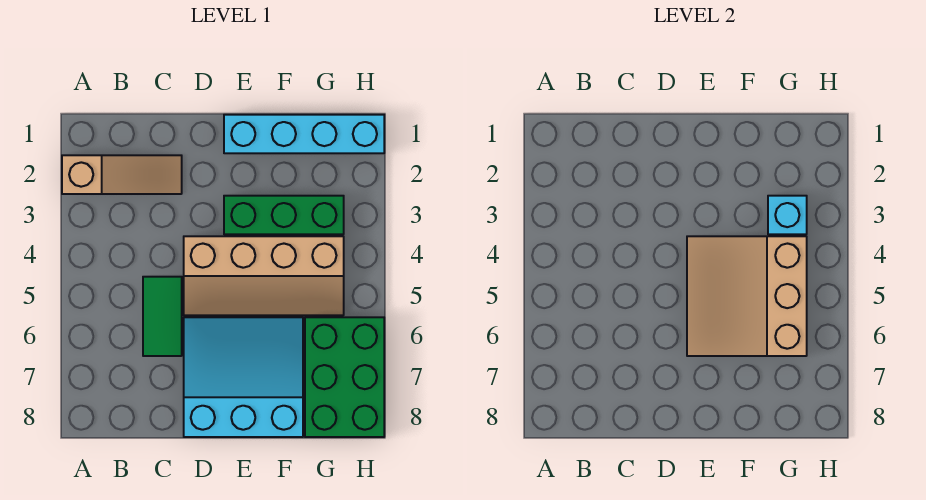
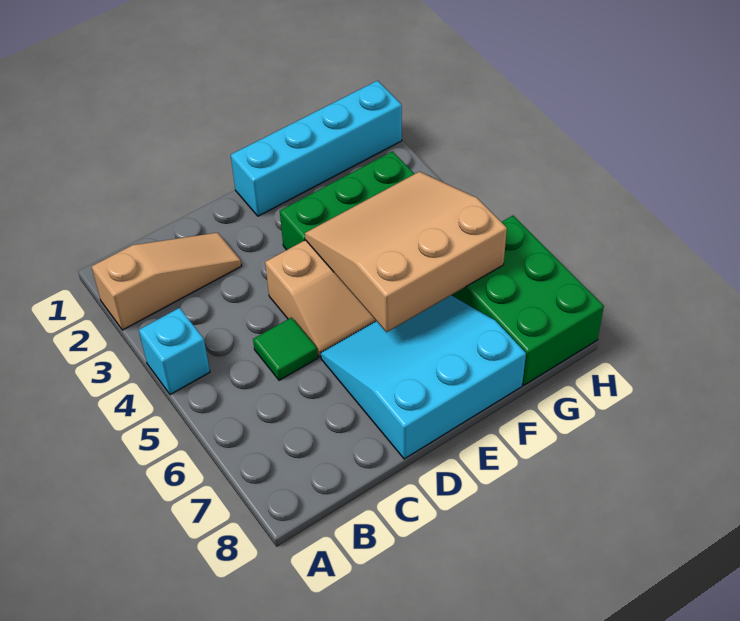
green 1x2 tile [143,277,182,356] -> green 1x1 tile [253,317,318,380]
tan 3x3 slope [687,236,807,356] -> tan 3x3 slope turned to [305,172,507,332]
cyan 1x1 brick [768,196,807,234] -> cyan 1x1 brick moved to [139,308,210,395]

